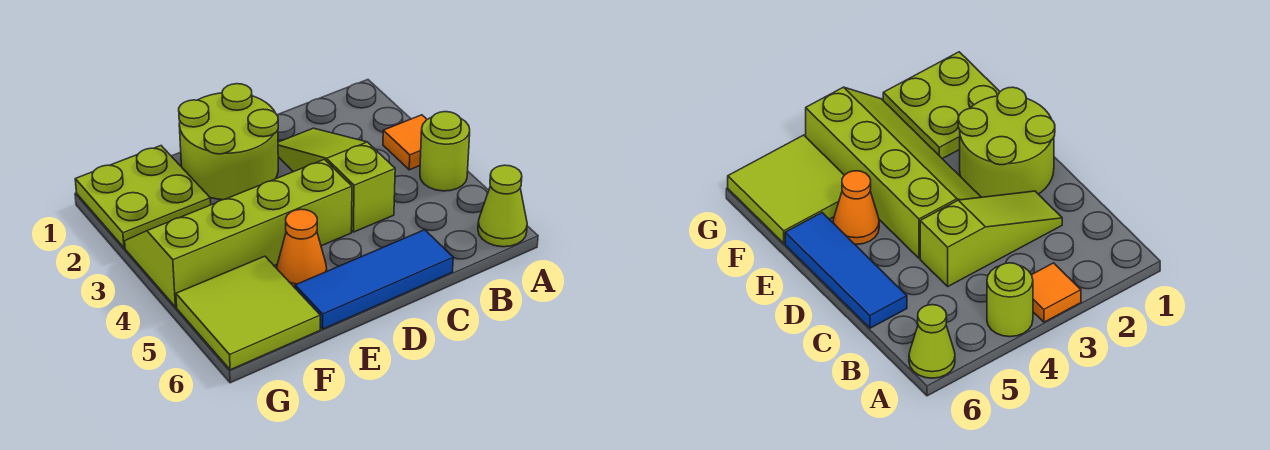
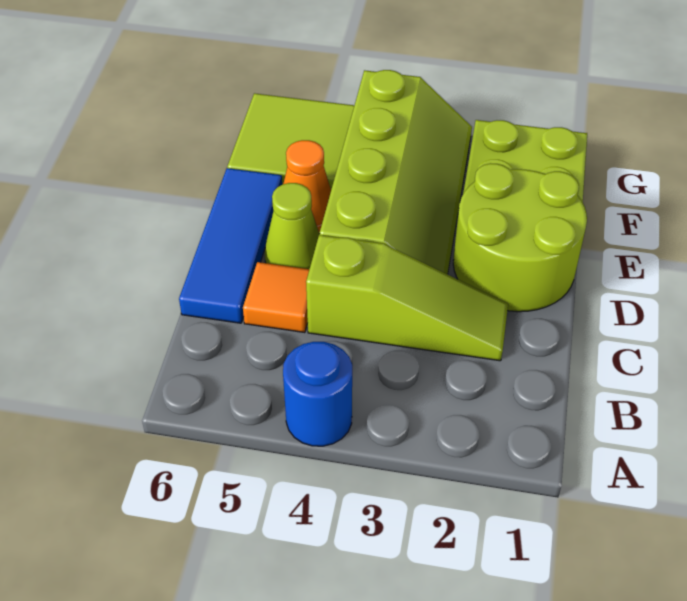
orange 1x1 tile [383,115,427,170] -> orange 1x1 tile moved to [243,262,309,333]
lime 1x1 round brick [420,112,470,191] -> blue 1x1 round brick [283,342,352,446]
lime 1x1 cone [478,165,527,247] -> lime 1x1 cone moved to [265,183,320,269]

